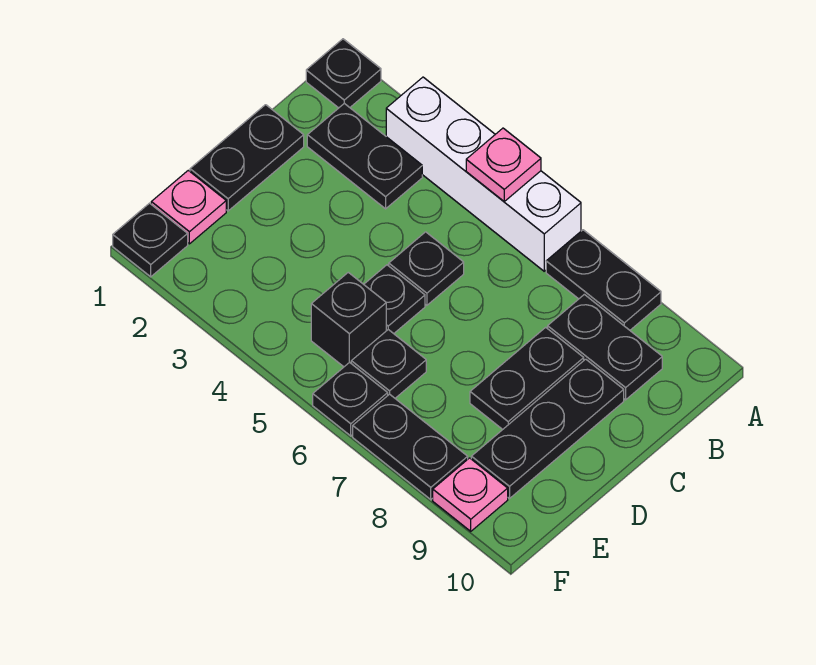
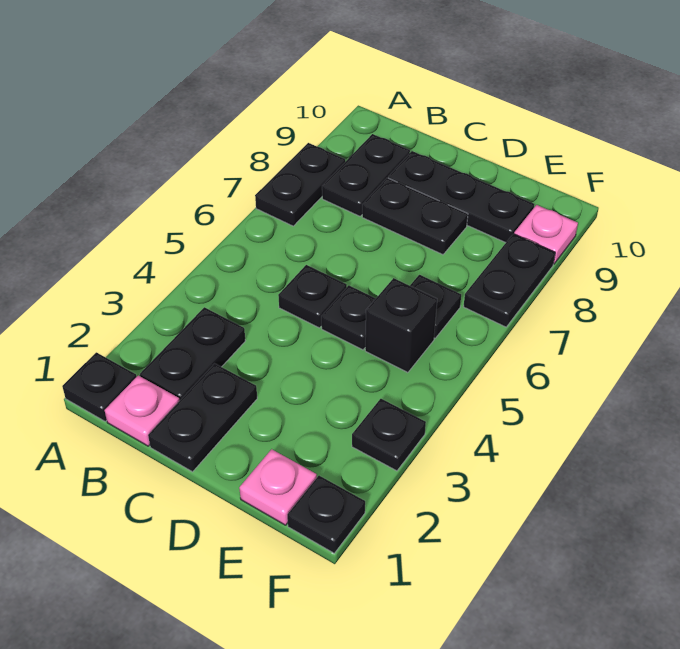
white 1x4 brick [386,77,581,271] -> none
pink 1x1 plate [466,128,541,201] -> pink 1x1 plate moved to [105,376,179,446]
black 1x2 plate [190,105,304,211] -> black 1x2 plate turned to [148,363,257,472]
black 1x1 plate [313,362,388,436] -> black 1x1 plate moved to [352,399,426,471]

